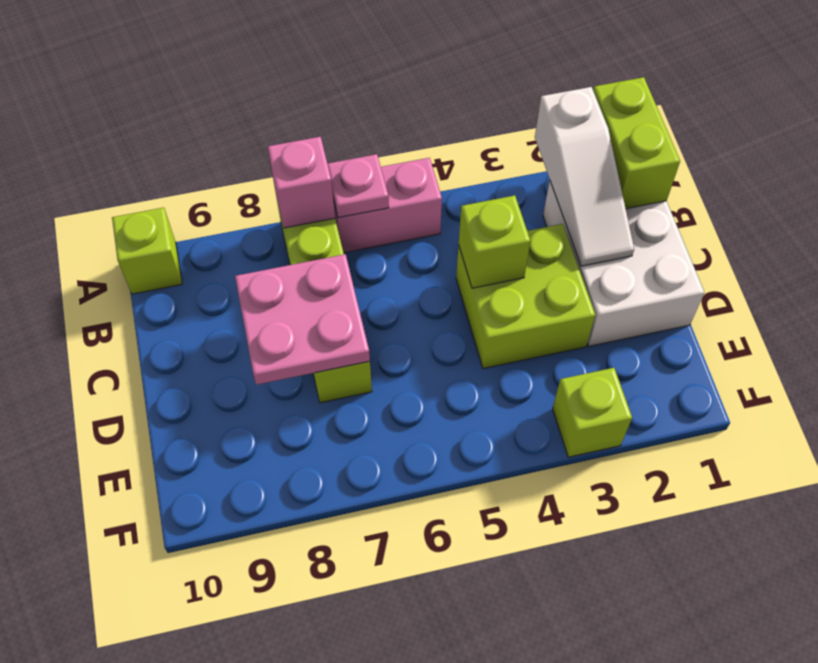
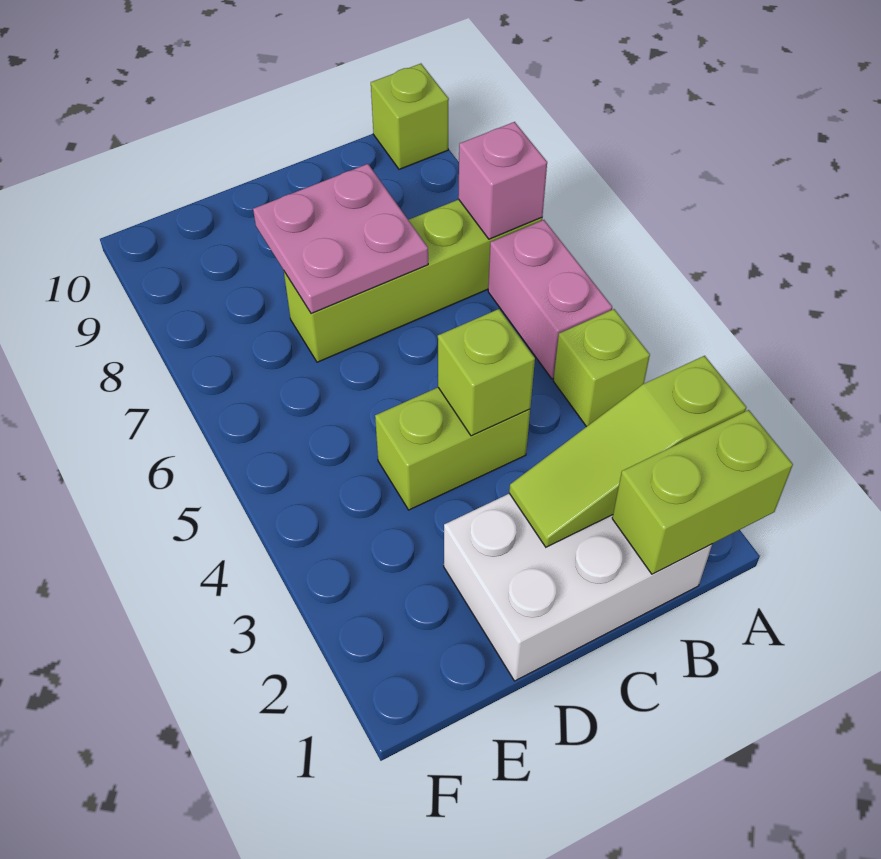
white 1x3 slope [535,87,634,266] -> lime 1x3 slope [509,356,746,547]
pink 1x1 plate [327,154,389,218] -> none
lime 2x2 brick [456,224,595,369] -> lime 1x2 brick [375,388,530,510]
lime 1x1 brick [553,368,632,457] -> lime 1x1 brick moved to [553,309,650,427]

